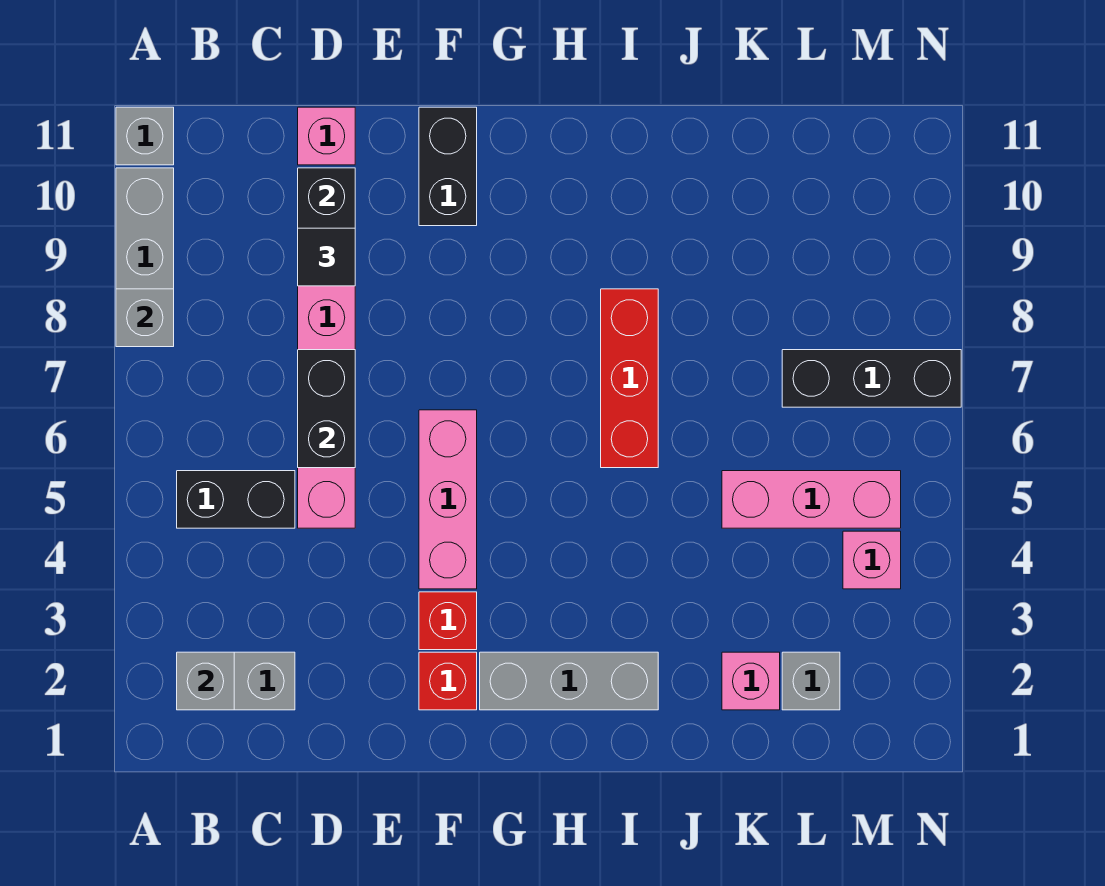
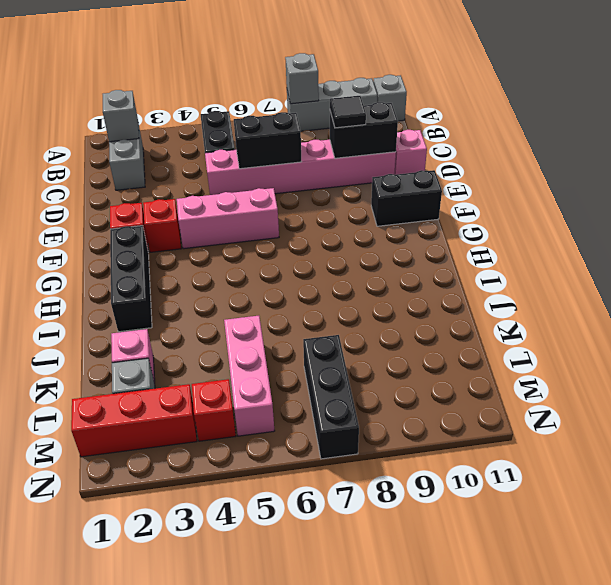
grey 1x3 brick [480,652,658,710] -> black 1x3 brick [110,226,152,332]
red 1x3 brick [601,289,658,468] -> red 1x3 brick moved to [71,384,197,457]
pink 1x1 brick [843,531,901,589] -> red 1x1 brick [192,379,236,441]

